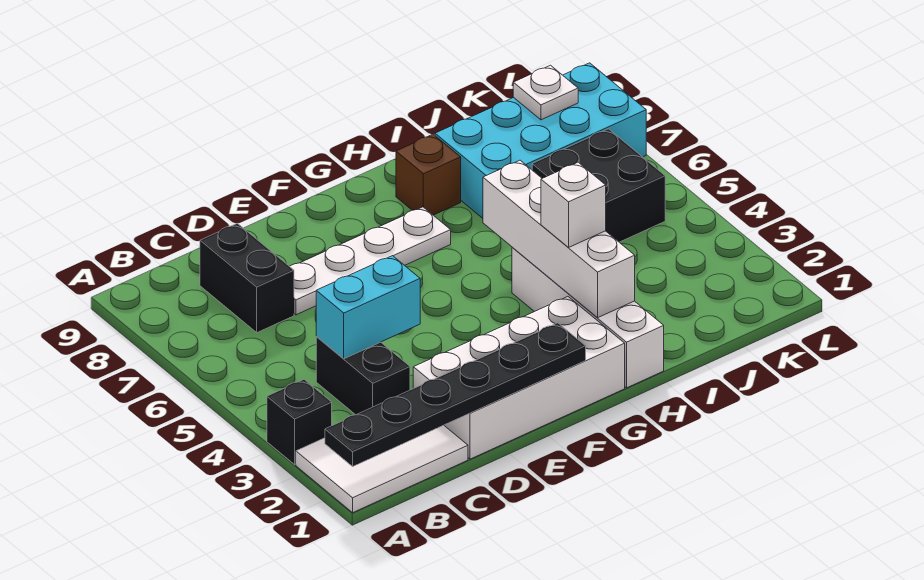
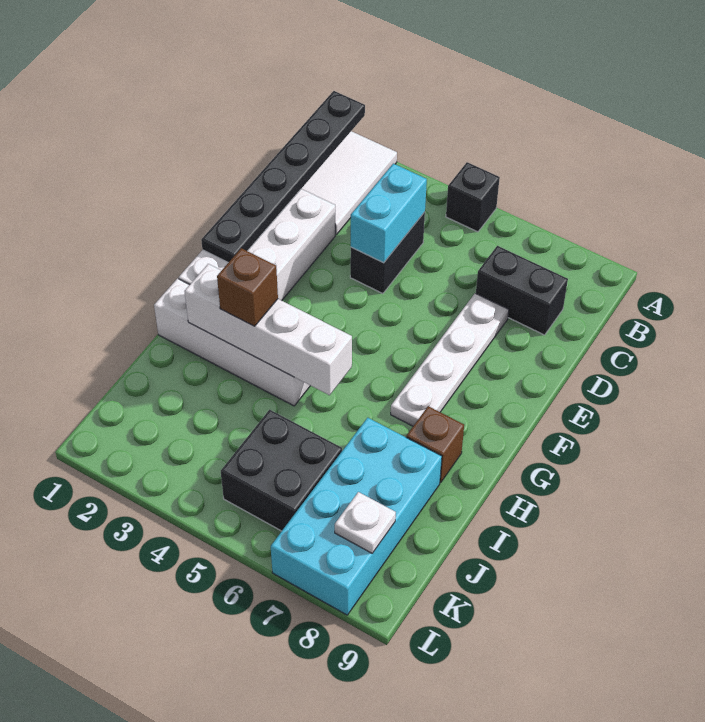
black 1x1 brick [267,379,332,464] -> black 1x1 brick moved to [446,162,500,232]
black 1x2 brick [316,337,410,415] -> black 1x2 brick turned to [350,212,425,294]
white 1x1 brick [541,162,606,247] -> brown 1x1 brick [217,248,278,326]

